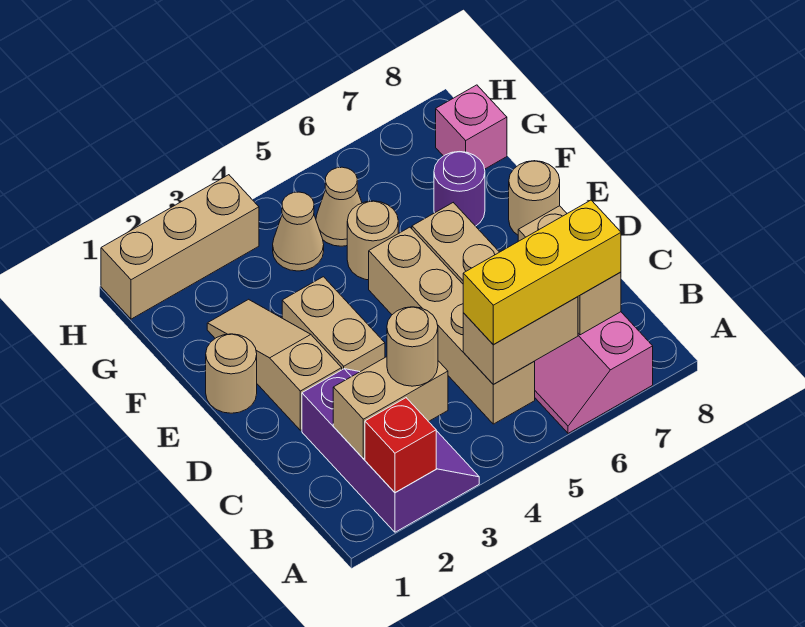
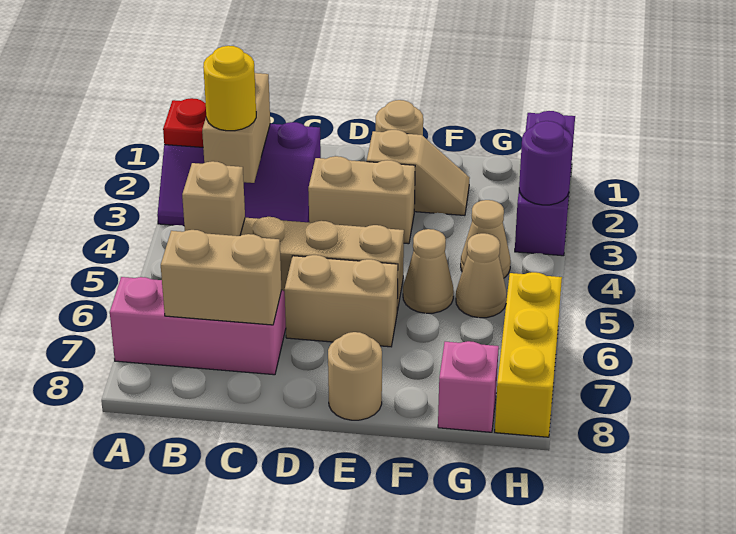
red 1x1 brick [365,398,436,492] -> red 1x1 plate [163,98,206,147]
tan 1x1 round brick [387,307,438,386] -> yellow 1x1 round brick [203,46,256,131]
tan 1x2 brick [463,297,578,384] -> tan 1x1 brick [182,161,245,236]
yellow 1x3 brick [463,200,621,344] -> yellow 1x3 brick moved to [495,272,562,437]
tan 1x3 slope [207,299,342,430] -> tan 1x2 slope [367,130,470,216]
tan 1x1 round brick [347,201,398,280] -> tan 1x1 cone [403,229,454,313]
purple 1x1 round brick [434,152,485,226] -> purple 1x1 round brick moved to [519,121,573,205]
tan 1x3 brick [101,175,259,319] -> purple 1x3 brick [515,111,575,256]

